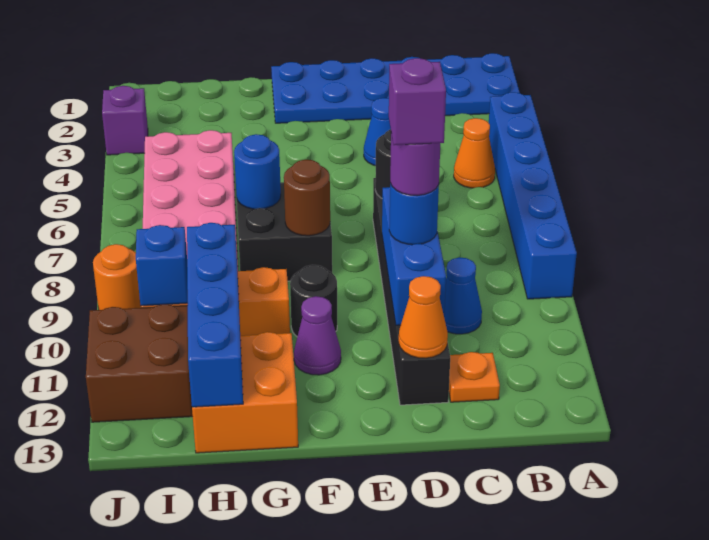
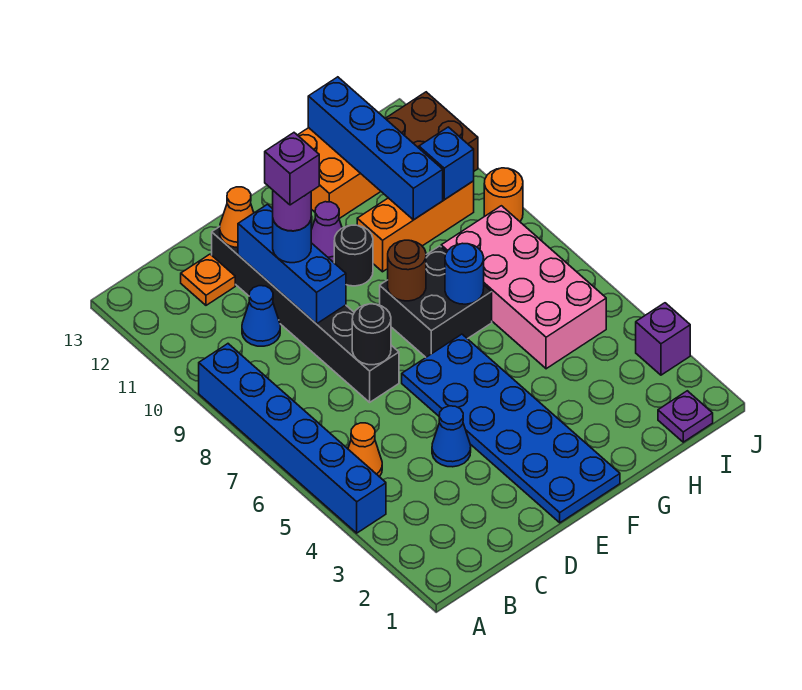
blue 2x6 plate [271,53,520,123] -> blue 2x6 plate turned to [402,334,620,523]
none -> purple 1x1 plate [658,391,713,442]

